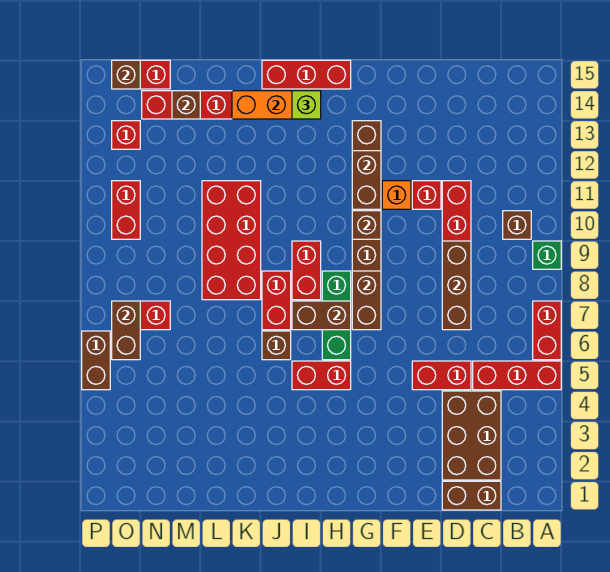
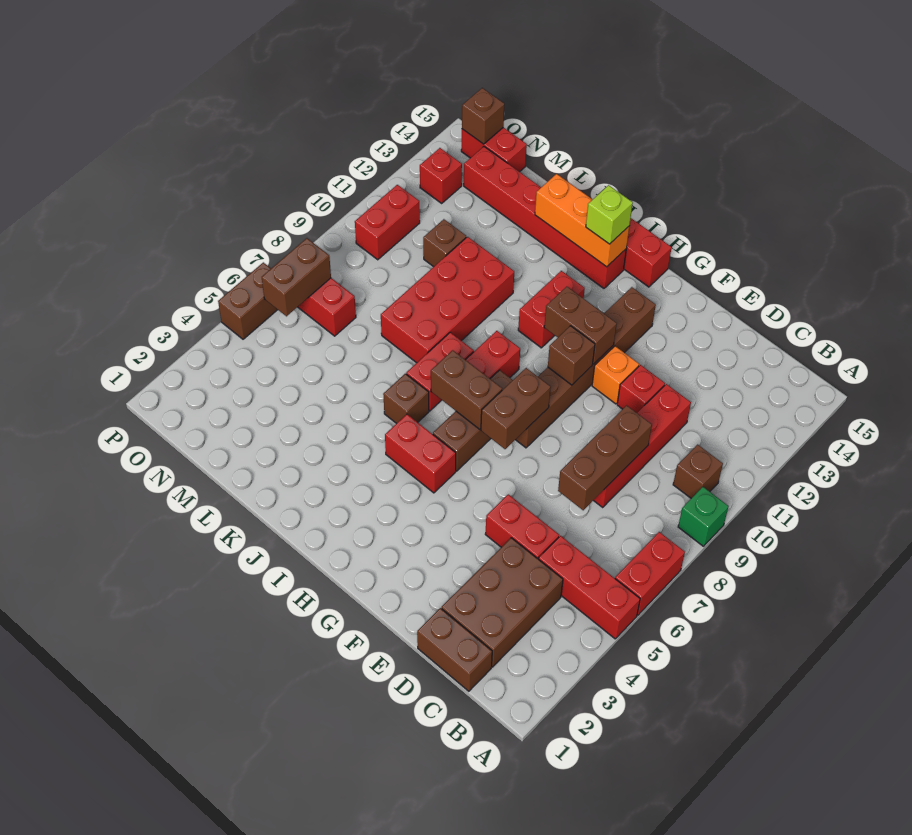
brown 1x2 brick [352,151,381,209] -> brown 1x2 brick turned to [544,287,617,364]
green 1x3 brick [322,271,351,360] -> brown 1x3 brick [433,370,513,471]
none -> red 1x2 brick [518,271,585,348]
brown 1x1 brick [172,91,200,119] -> brown 1x1 brick moved to [423,219,466,267]

